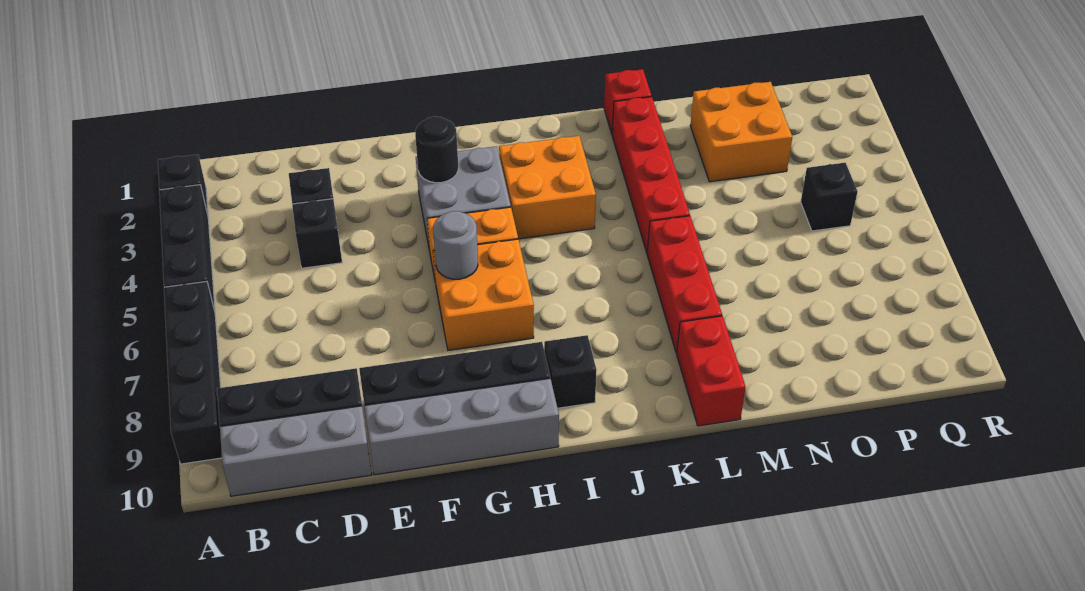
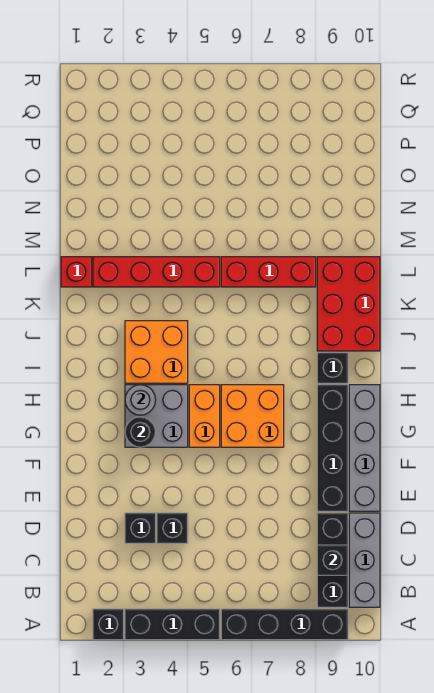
grey 1x1 round brick [433,211,478,279] -> grey 1x1 round brick moved to [125,385,156,415]
red 1x2 brick [677,316,746,426] -> red 2x3 brick [317,257,380,351]
orange 2x2 brick [690,82,792,182] -> none
black 1x1 brick [801,163,858,231] -> black 1x1 brick moved to [317,545,348,575]

